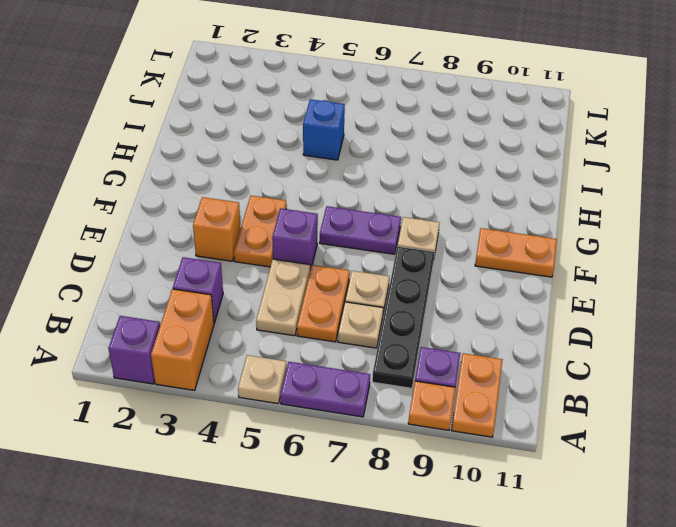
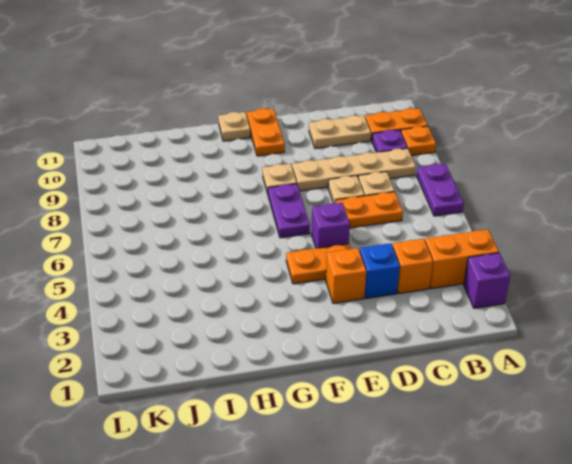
tan 1x1 plate [238,355,287,404] -> tan 1x1 plate moved to [218,112,250,141]
black 1x4 plate [372,246,435,388] -> tan 1x4 plate [292,148,416,191]
purple 1x1 brick [173,257,223,323] -> orange 1x1 brick [392,239,433,293]
tan 1x2 plate [256,259,310,336] -> tan 1x2 plate moved to [309,115,371,148]
blue 1x1 brick [303,99,345,160] -> blue 1x1 brick moved to [360,243,400,298]

